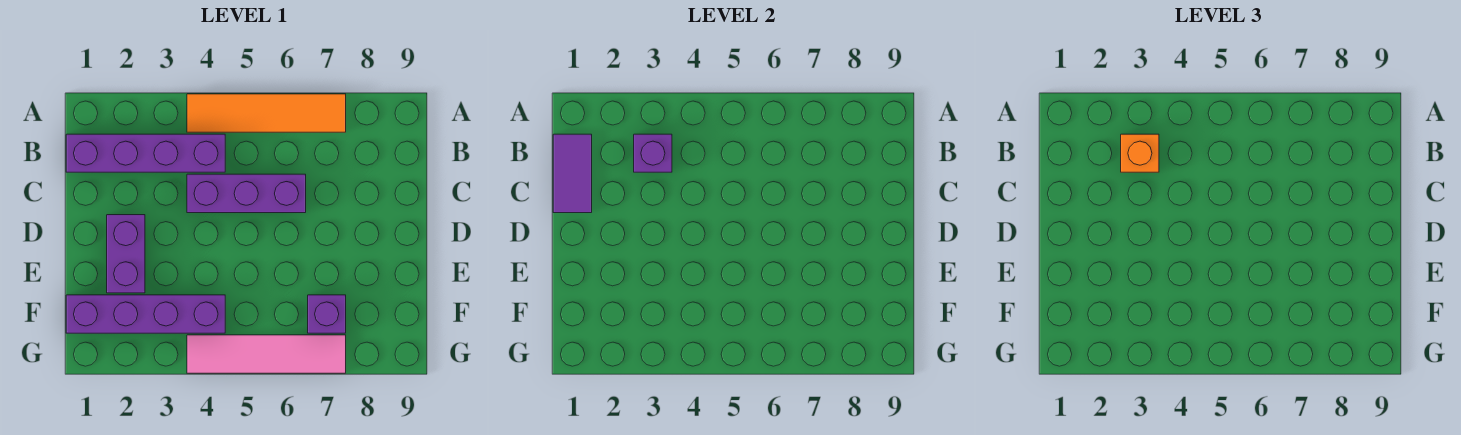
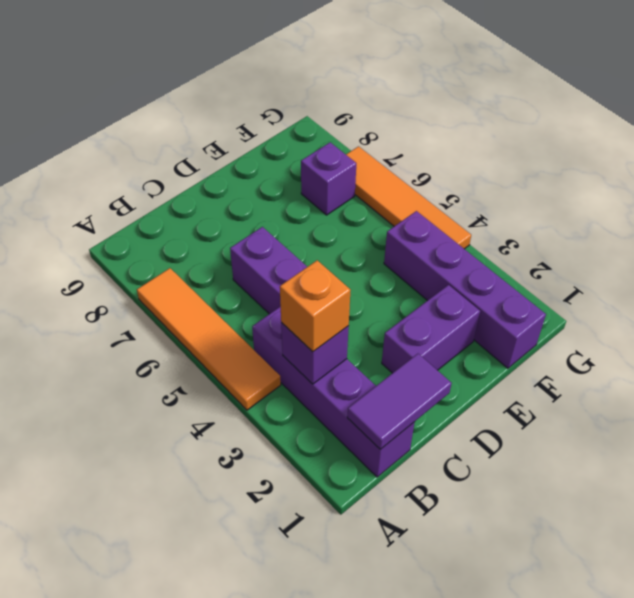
pink 1x4 tile [187,335,346,373] -> orange 1x4 tile [346,146,471,249]

